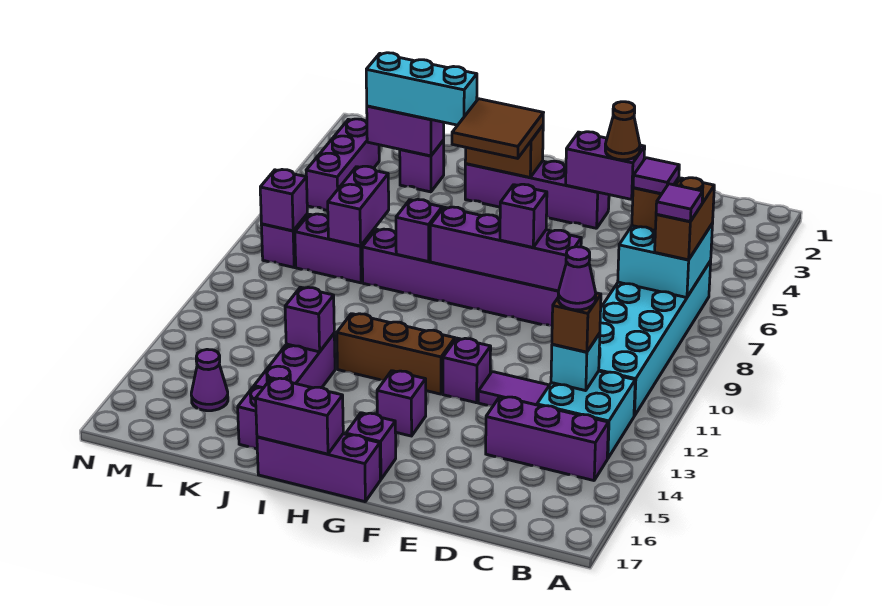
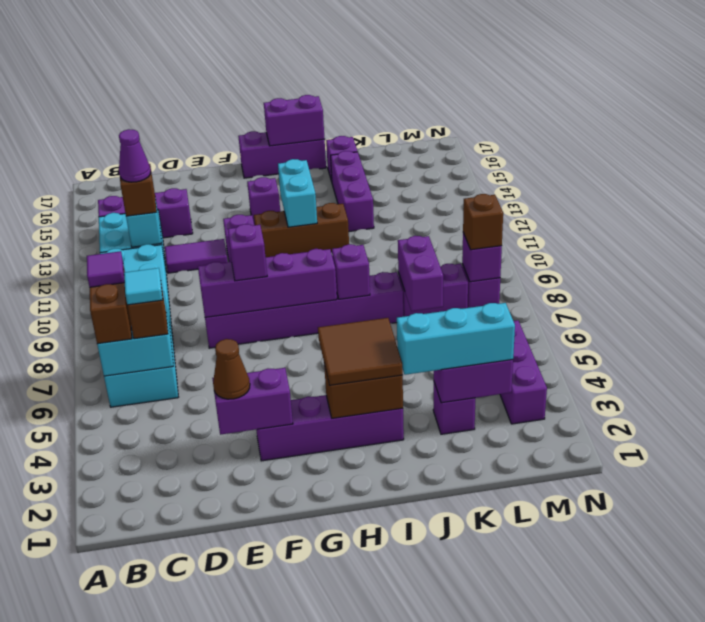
purple 1x1 tile [633,158,679,194] -> cyan 1x1 tile [124,268,163,305]
purple 1x1 brick [346,413,396,479] -> none
none -> cyan 1x2 brick [278,159,317,227]
purple 1x1 brick [285,287,334,352] -> none
purple 1x1 cone [191,349,228,411] -> none
none -> brown 1x1 brick [463,194,503,250]

